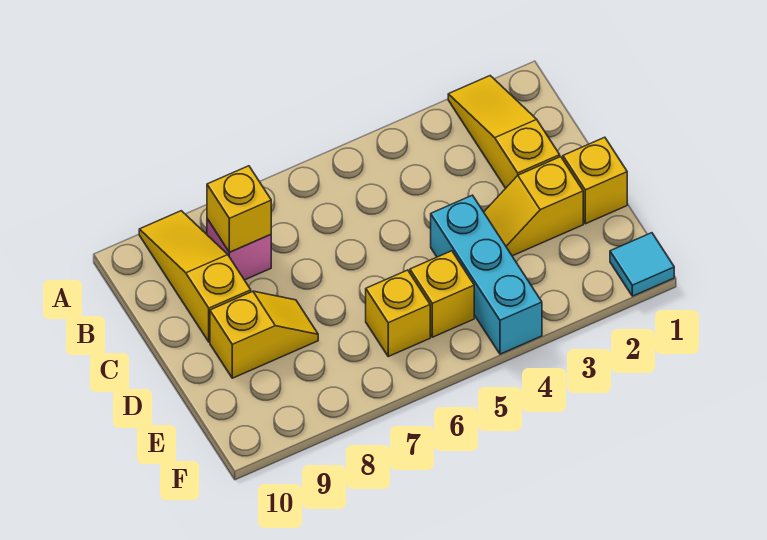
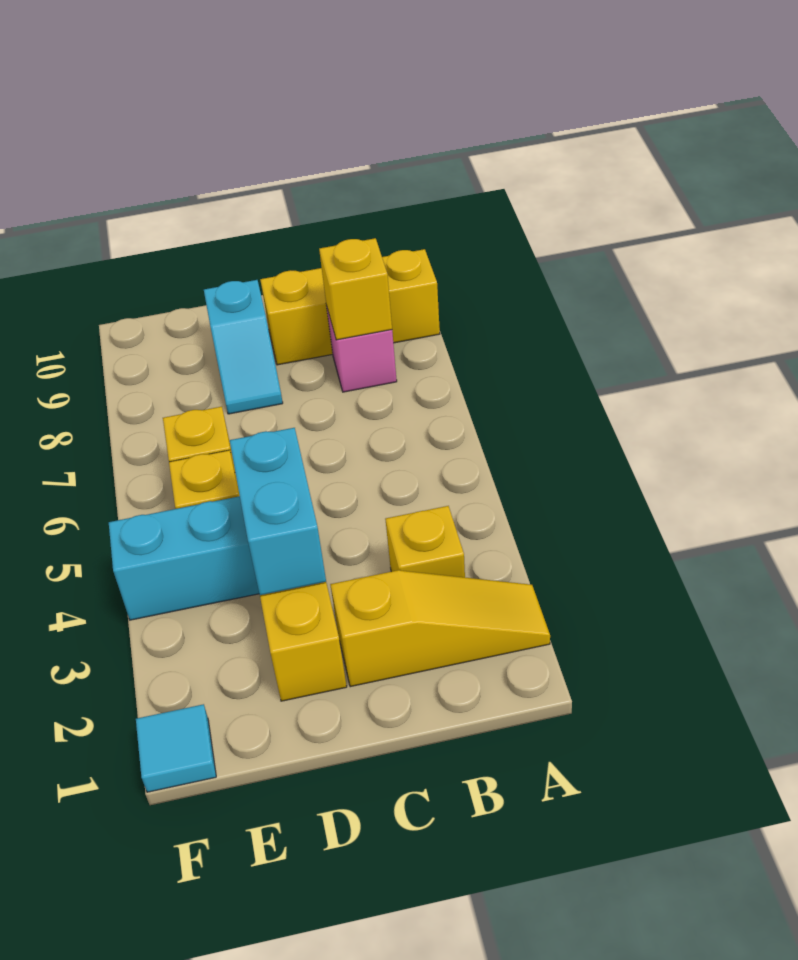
yellow 1x3 slope [139,211,251,342] -> yellow 1x3 brick [260,249,440,365]
yellow 1x1 brick [563,137,627,224] -> yellow 1x1 brick moved to [385,506,465,577]
none -> cyan 1x2 brick [229,428,326,595]
yellow 1x2 slope [210,291,318,378] -> cyan 1x2 slope [204,280,283,414]

